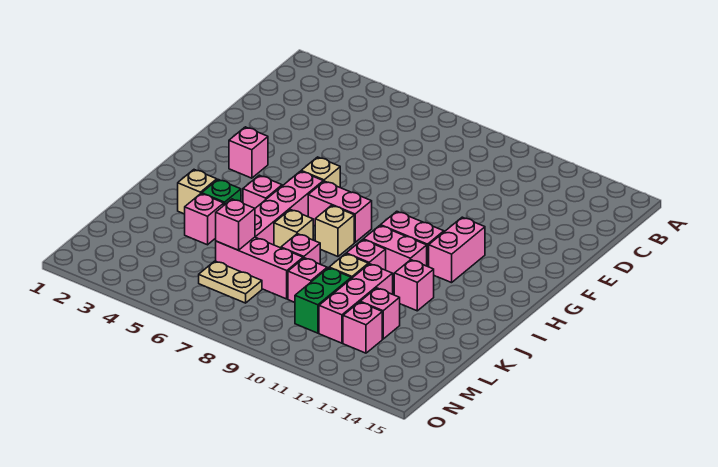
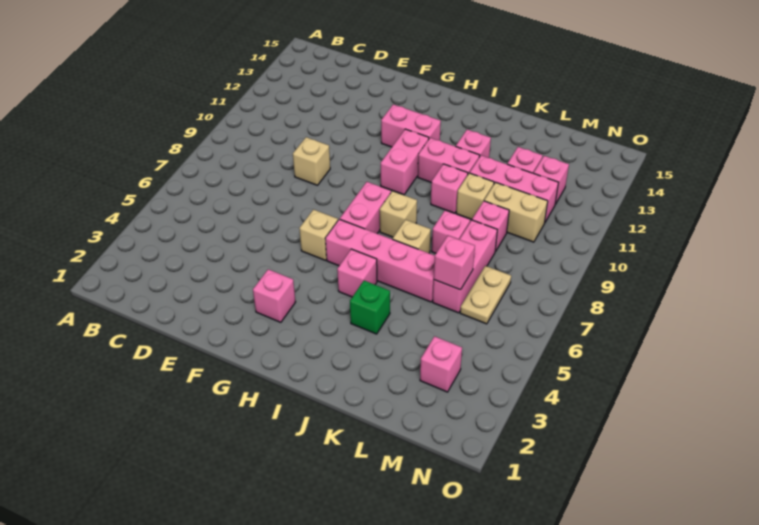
pink 1x2 brick [363,226,427,280] -> pink 1x2 brick turned to [418,138,480,183]
tan 1x1 brick [178,170,217,214] -> tan 1x1 brick moved to [293,137,330,185]
pink 1x1 brick [185,194,224,245] -> pink 1x1 brick moved to [420,336,462,392]
green 1x2 brick [295,268,351,333] -> tan 1x2 brick [484,182,548,242]

